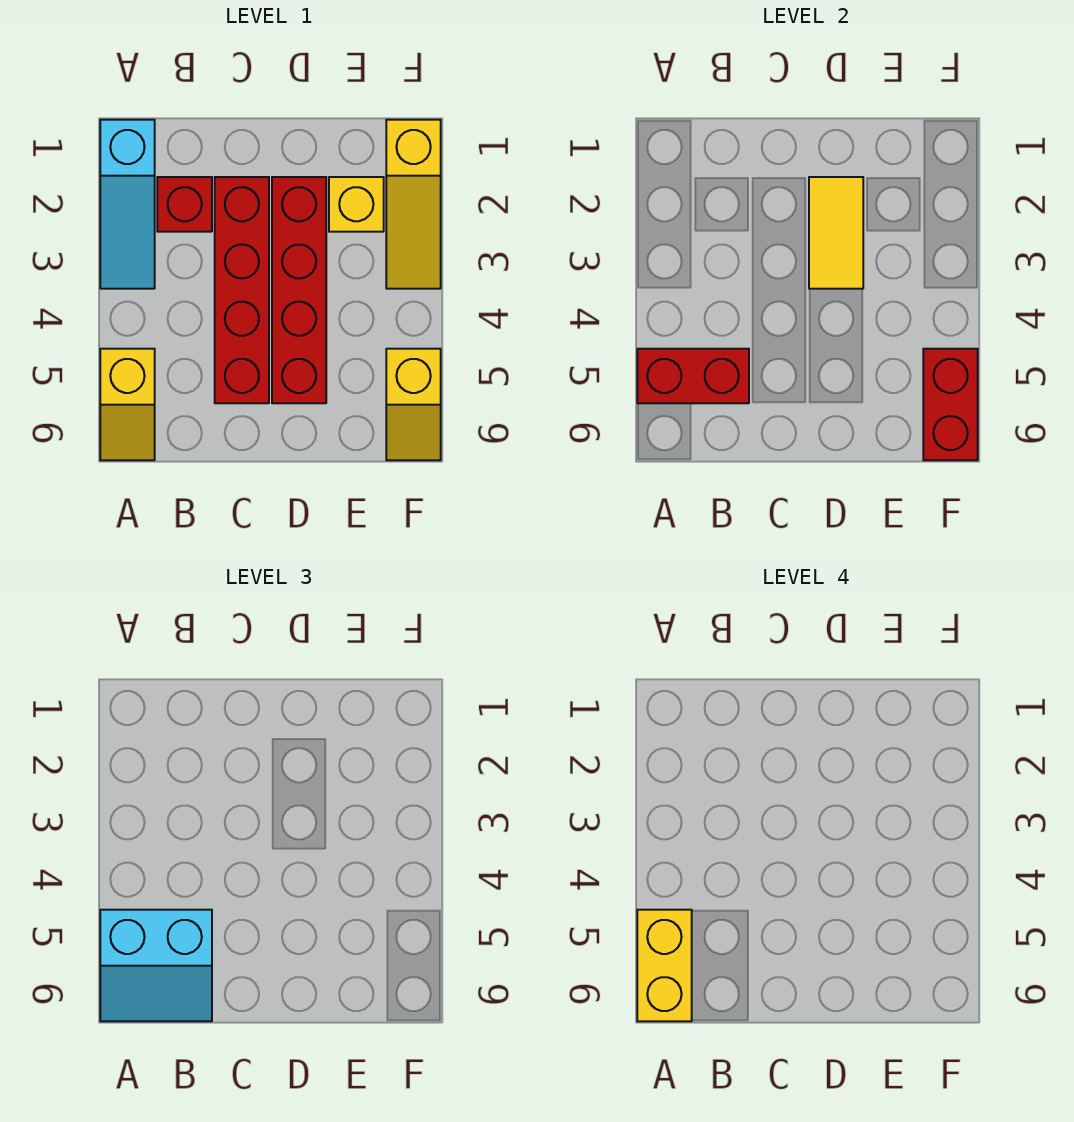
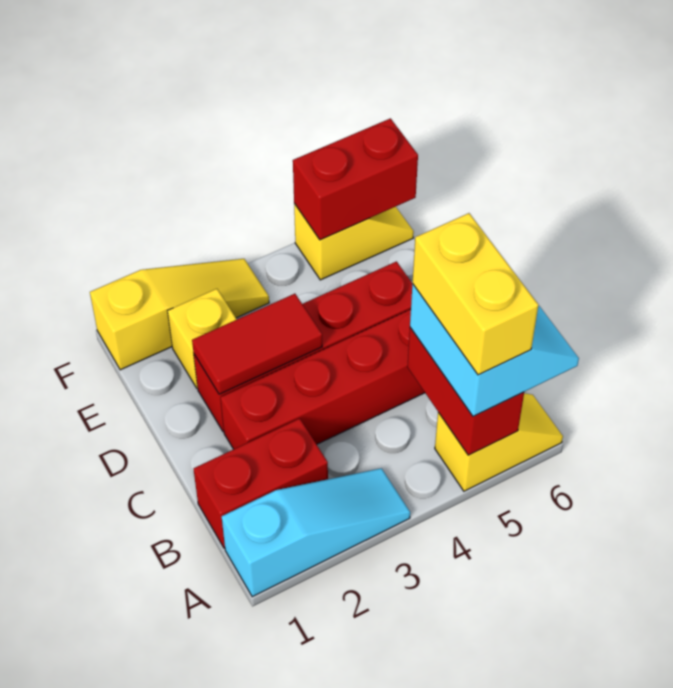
yellow 1x2 brick [637,910,692,1021] -> yellow 1x2 brick turned to [412,213,538,375]
red 1x1 brick [157,177,212,232] -> red 1x2 brick [194,418,328,548]
yellow 1x2 tile [809,177,863,289] -> red 1x2 tile [192,294,322,394]

